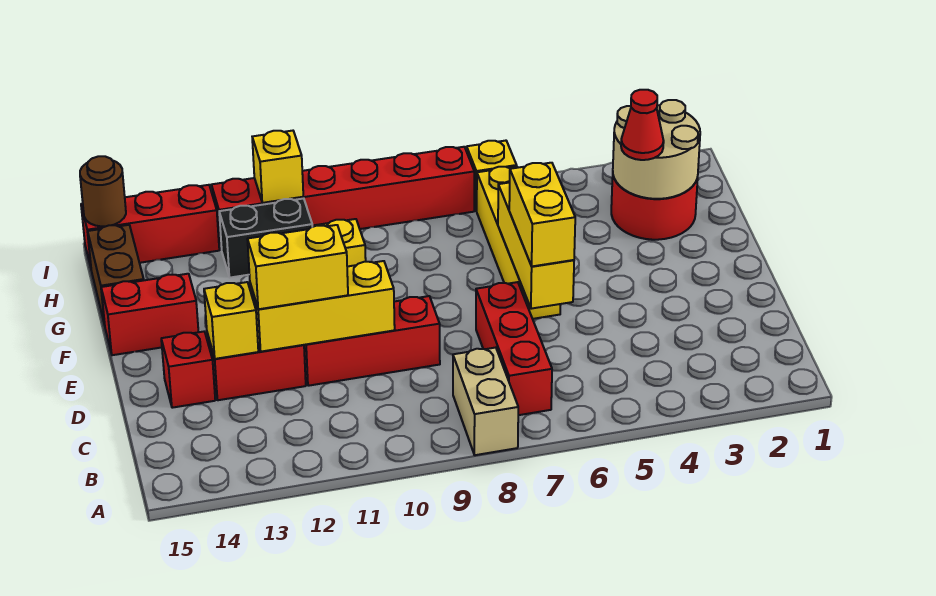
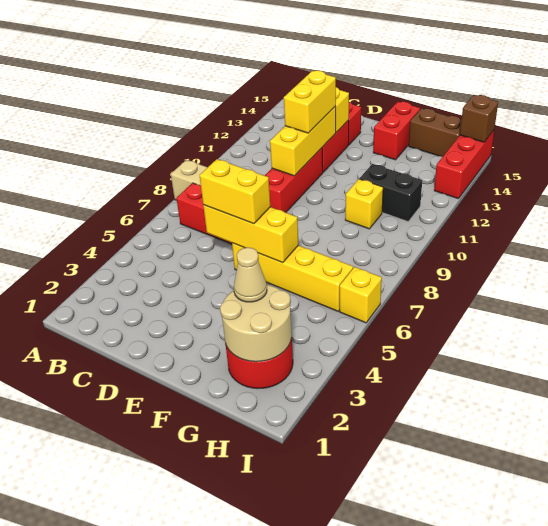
red 1x1 cone [621,90,664,160] -> tan 1x1 cone [234,247,267,302]
black 1x2 brick [219,198,312,278] -> black 1x2 brick turned to [360,164,422,221]
red 1x6 brick [211,147,474,250] -> none
yellow 1x1 brick [252,131,303,203] -> none
brown 1x1 round brick [80,156,126,226] -> brown 1x1 brick [460,95,498,142]

